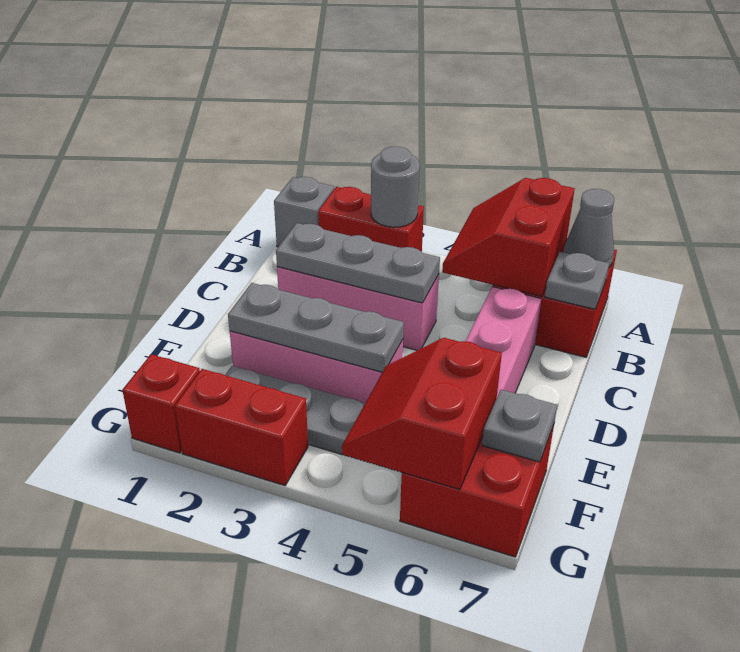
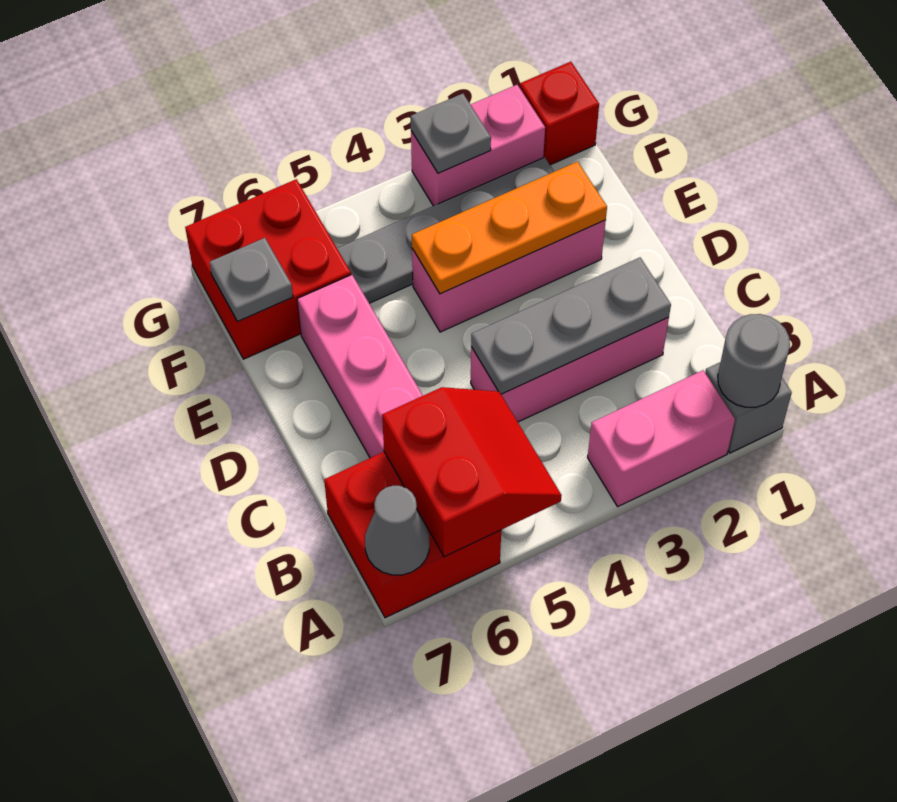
red 1x2 brick [318,187,424,252] -> pink 1x2 brick [588,370,735,506]
grey 1x1 round brick [371,146,420,227] -> grey 1x1 round brick moved to [718,314,790,407]
grey 1x1 plate [545,252,609,309] -> grey 1x1 plate moved to [411,94,491,173]
grey 1x3 plate [228,283,404,372] -> orange 1x3 plate [412,162,607,294]
red 2x2 slope [342,338,502,489] -> none
red 1x2 brick [175,369,308,486] -> pink 1x2 brick [411,85,545,206]

